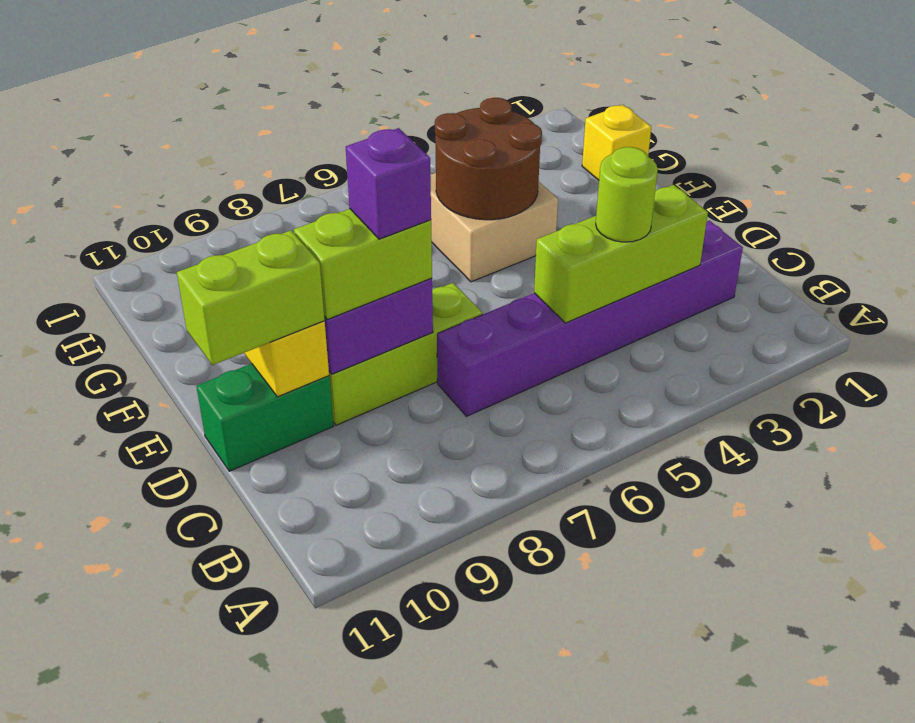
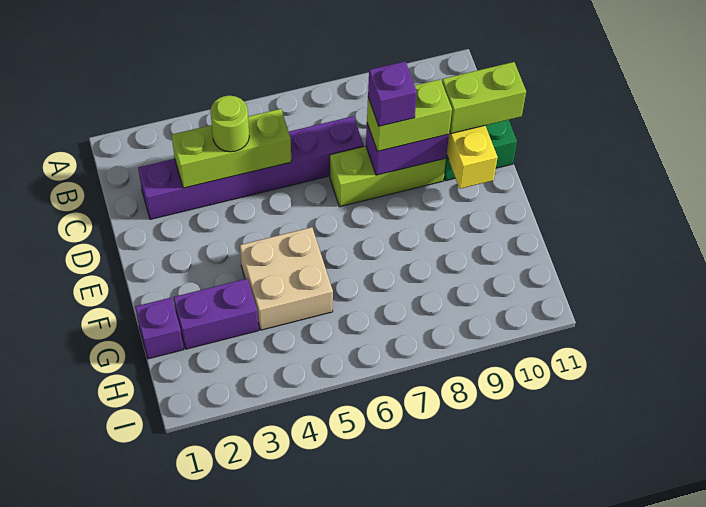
brown 2x2 round brick [435,98,542,220] -> none
yellow 1x1 brick [582,105,651,180] -> purple 1x1 brick [135,298,184,359]
none -> purple 1x2 brick [174,278,259,349]

